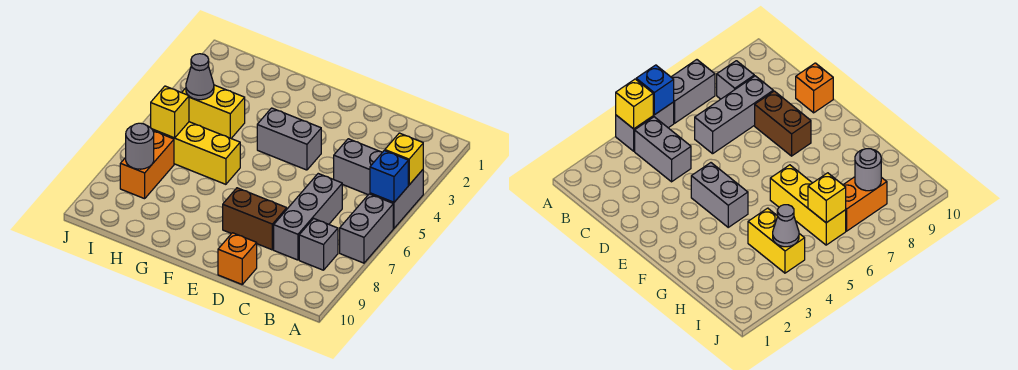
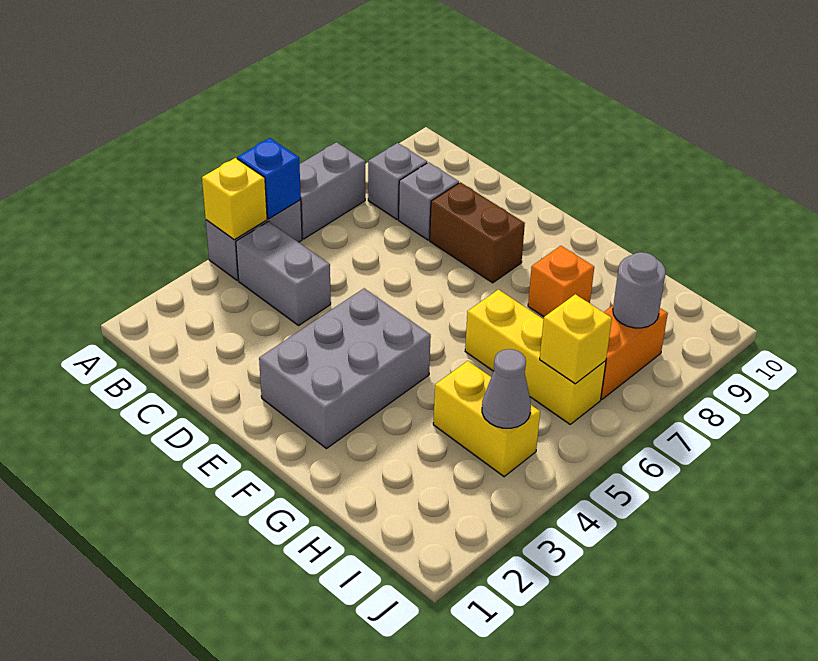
grey 1x3 brick [274,174,342,260] -> grey 1x1 brick [399,162,459,240]
orange 1x1 brick [218,233,257,284] -> orange 1x1 brick moved to [528,246,594,317]
grey 1x2 brick [257,108,321,170] -> grey 2x3 brick [259,288,431,449]

